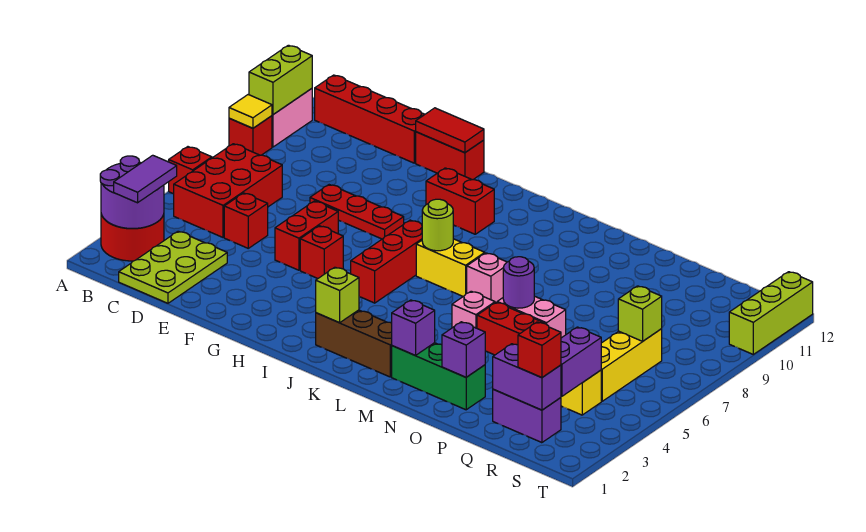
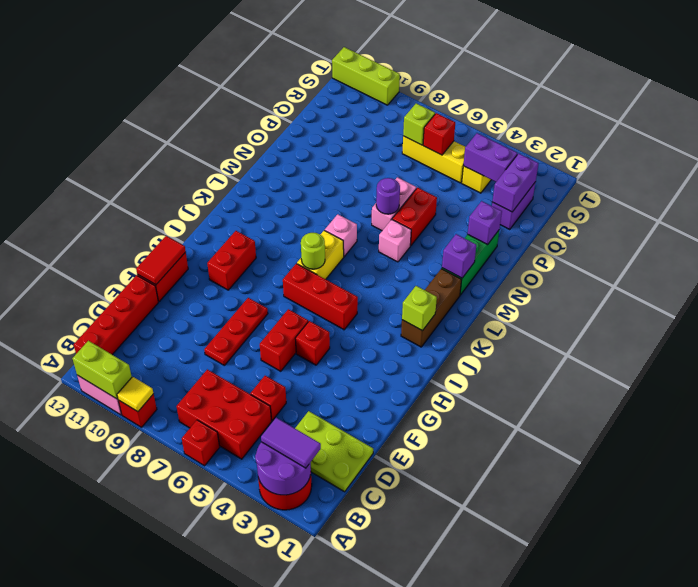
red 1x2 brick [275,201,339,270] -> red 1x2 brick turned to [260,309,308,371]
red 1x1 brick [518,322,561,378] -> red 1x1 brick moved to [423,113,455,155]

